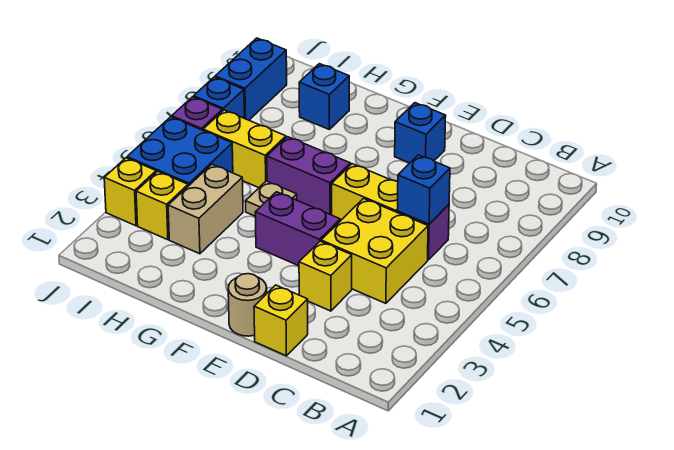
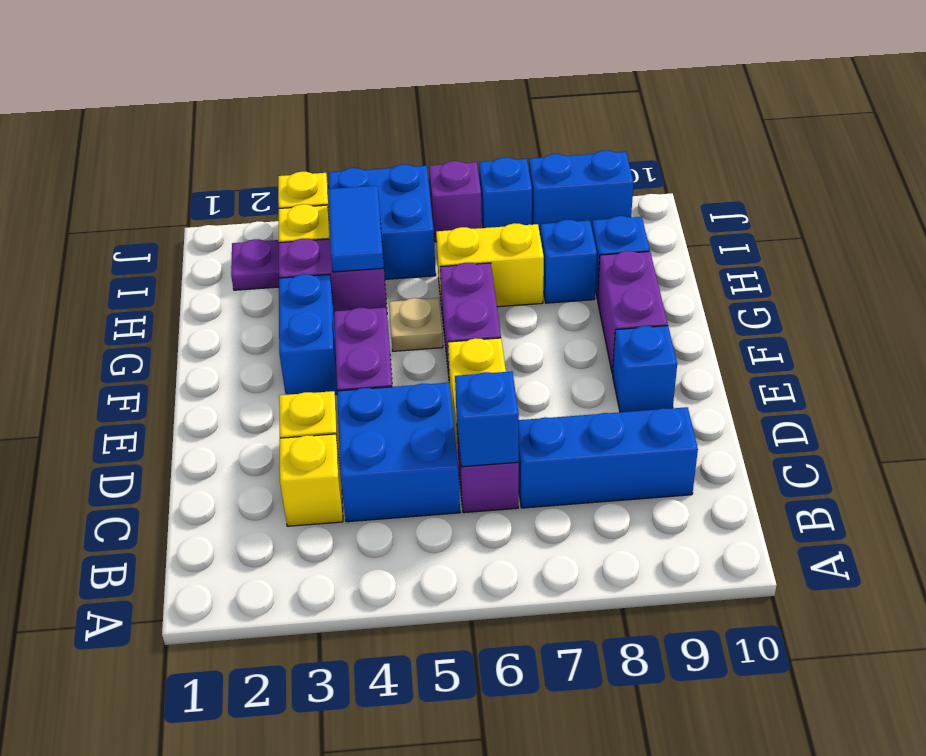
yellow 2x2 brick [321,198,428,303] -> blue 2x2 brick [337,383,460,522]
none -> blue 1x3 brick [519,407,698,508]
yellow 1x1 brick [254,285,308,356] -> yellow 1x1 brick moved to [280,434,343,526]
tan 1x1 round brick [228,274,267,336] -> none
none -> blue 1x2 brick [279,274,337,395]
none -> purple 1x2 brick [598,251,668,374]
tan 1x2 brick [168,164,243,254] -> purple 1x2 brick [279,239,387,311]
none -> blue 1x2 tile [328,186,384,272]
yellow 1x2 brick [203,110,286,188] -> yellow 1x2 brick turned to [436,223,544,307]
none -> blue 1x1 brick [540,220,597,303]
none -> purple 1x1 plate [231,239,279,290]

